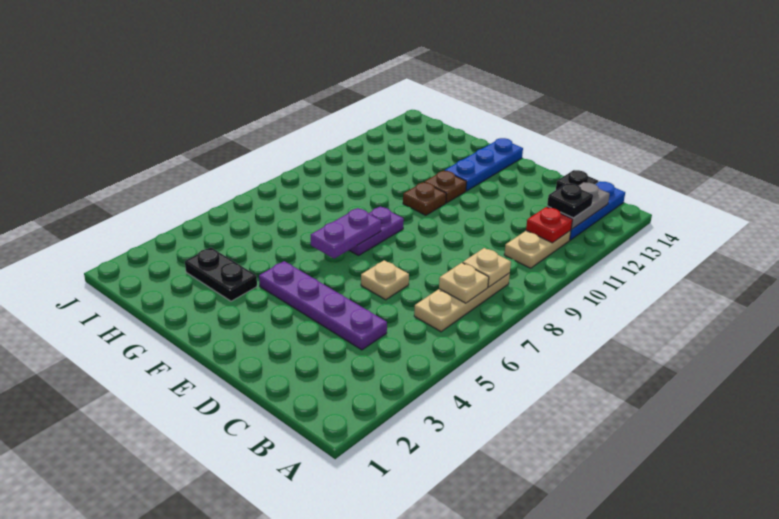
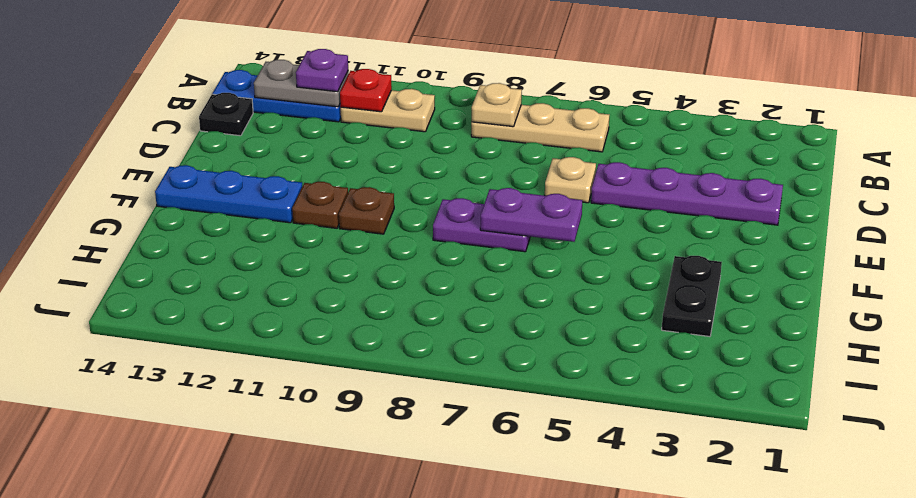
tan 1x1 plate [439,263,489,303] -> none
black 1x1 plate [547,183,593,218] -> purple 1x1 plate [296,49,348,92]
purple 1x4 plate [259,261,387,350] -> purple 1x4 plate turned to [591,162,783,225]

